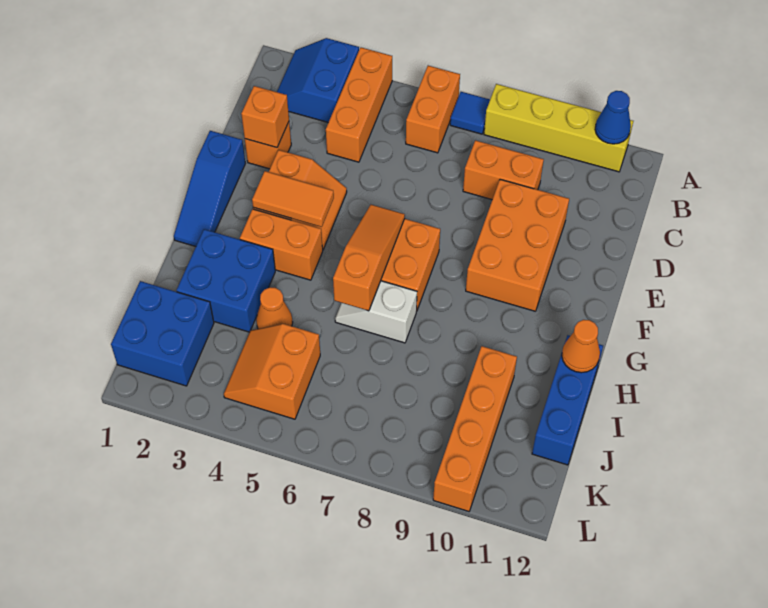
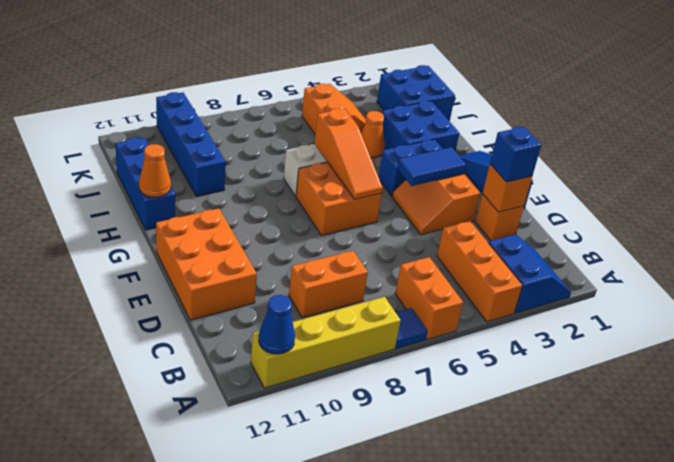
none -> blue 1x1 brick [490,127,541,182]
orange 2x3 brick [466,179,569,311] -> orange 2x3 brick moved to [156,208,257,320]
orange 1x2 tile [252,171,334,227] -> blue 1x2 tile [397,147,466,186]
orange 1x2 brick [240,209,323,280] -> blue 1x2 brick [378,139,443,196]
orange 1x4 brick [433,346,517,511] -> blue 1x4 brick [156,92,226,196]

